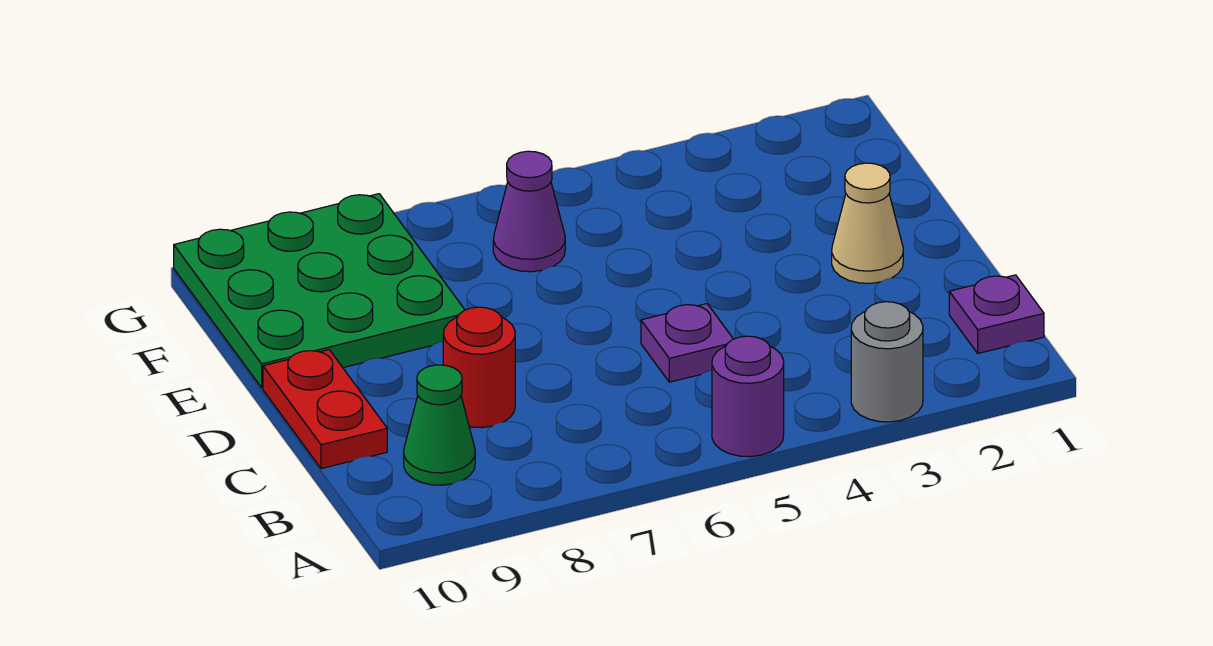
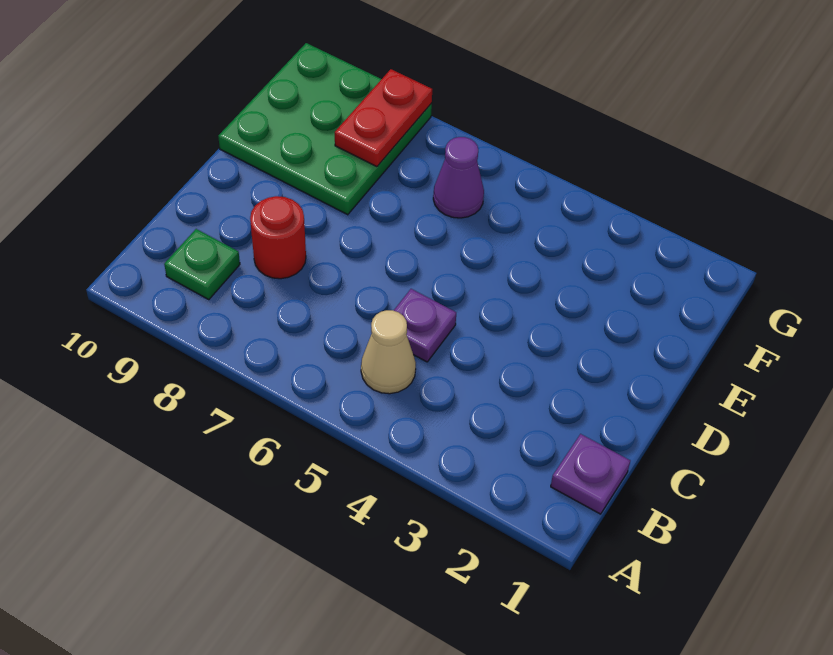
grey 1x1 round brick [851,302,923,422] -> none
purple 1x1 round brick [712,336,784,457] -> none
green 1x1 cone [404,365,475,485] -> green 1x1 plate [164,229,240,300]
red 1x2 plate [263,350,387,469] -> red 1x2 plate moved to [335,69,432,167]
tan 1x1 cone [832,163,903,283] -> tan 1x1 cone moved to [361,310,416,394]

